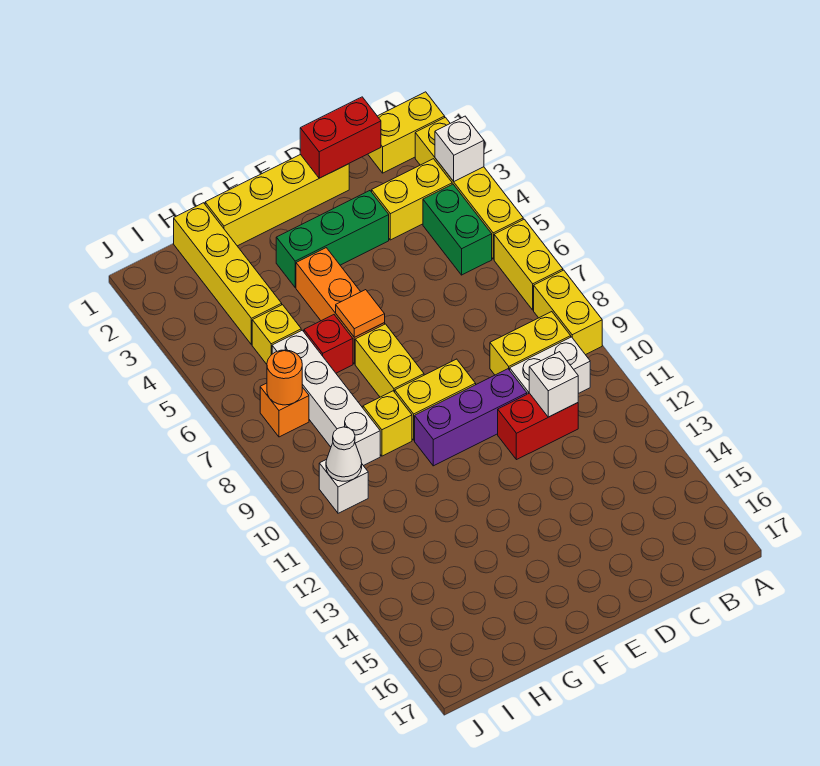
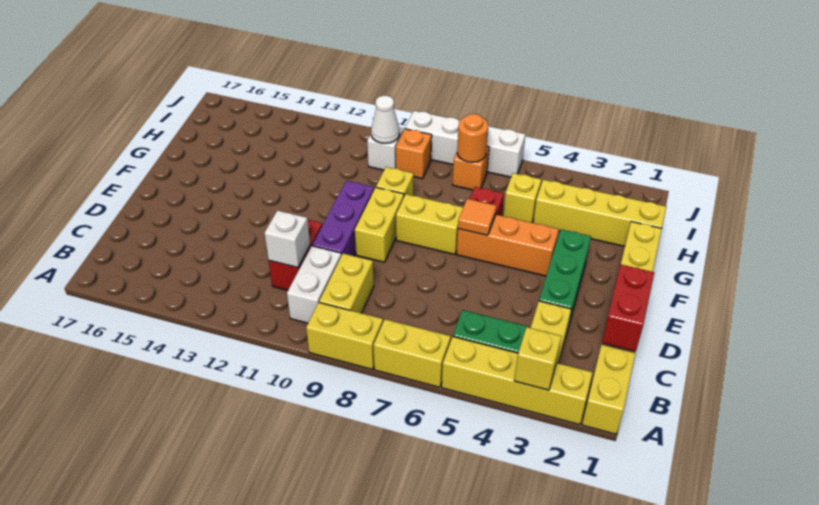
white 1x1 brick [435,116,484,181] -> yellow 1x1 brick [514,327,561,390]
white 1x4 brick [272,330,380,466] -> white 1x4 brick moved to [405,111,526,177]
none -> orange 1x1 brick [396,129,432,179]

